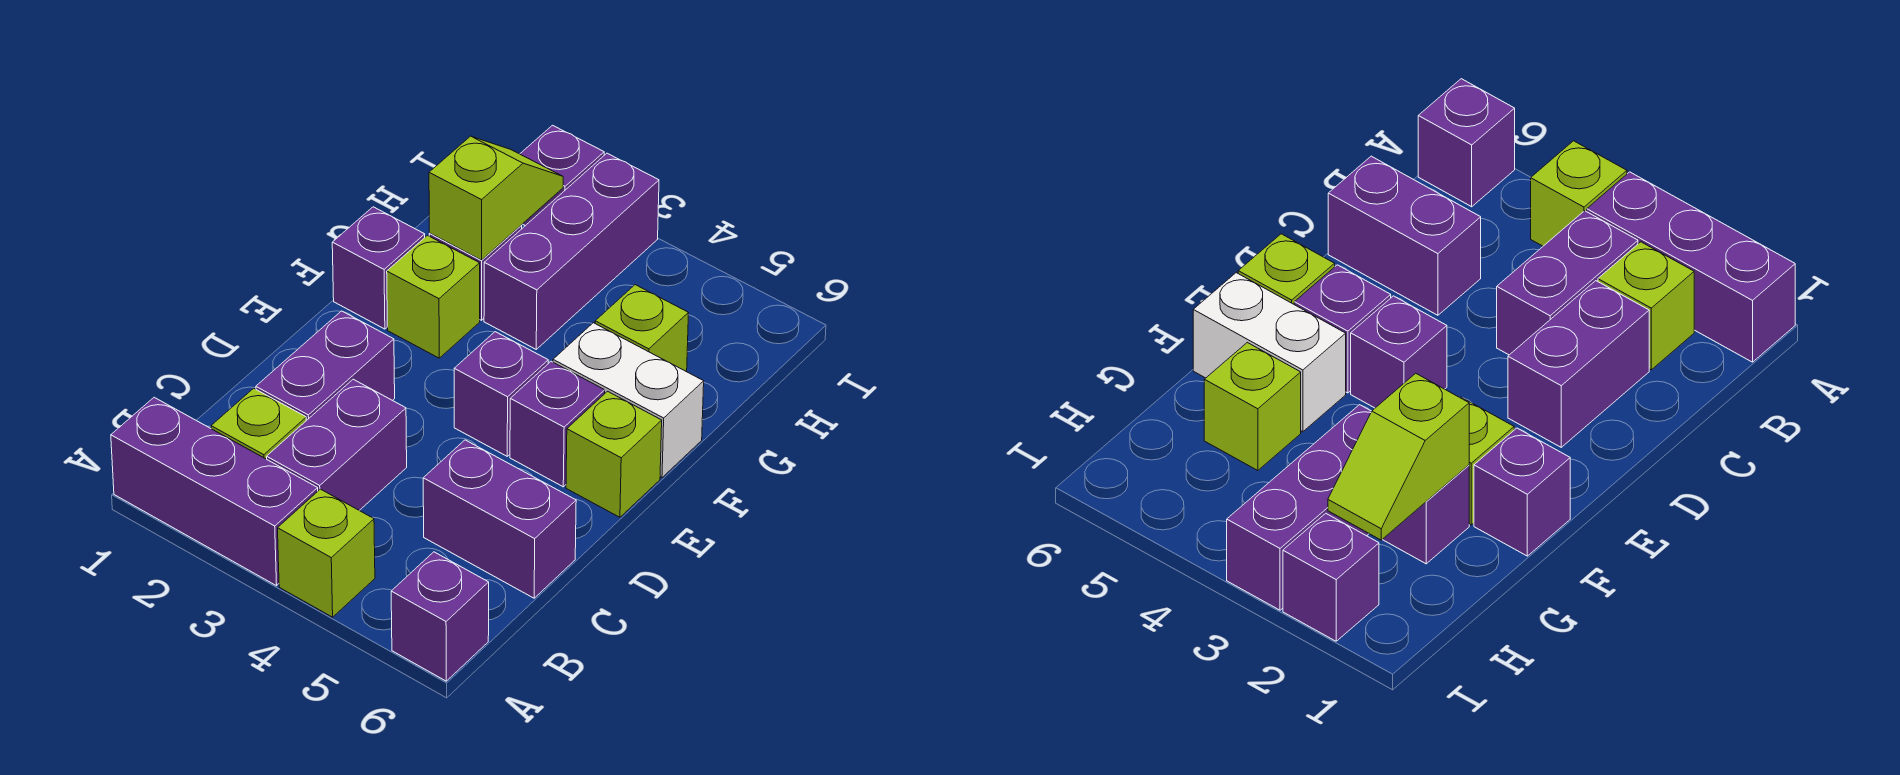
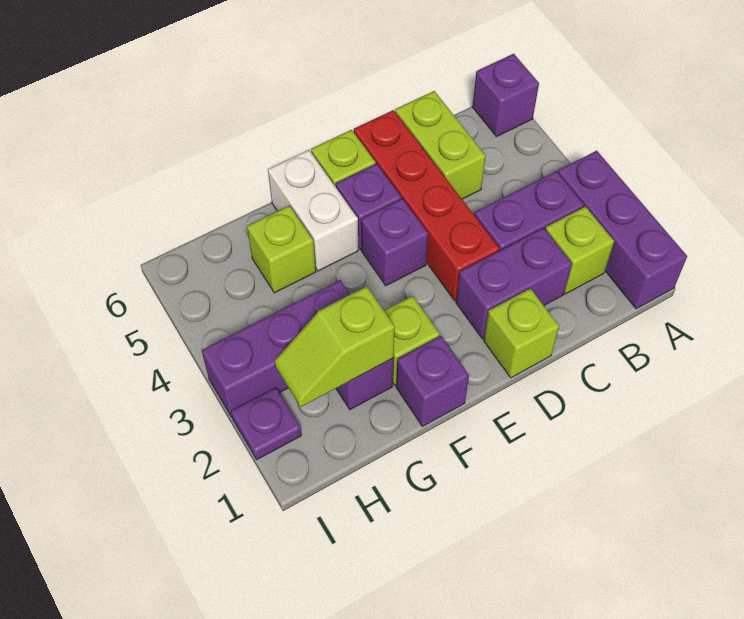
lime 1x1 brick [278,489,375,617] -> lime 1x1 brick moved to [484,288,559,378]
purple 1x2 brick [423,440,576,598] -> lime 1x2 brick [395,91,486,199]
none -> red 1x4 brick [354,110,500,301]
purple 1x1 brick [520,125,604,226] -> purple 1x1 plate [231,388,301,460]

